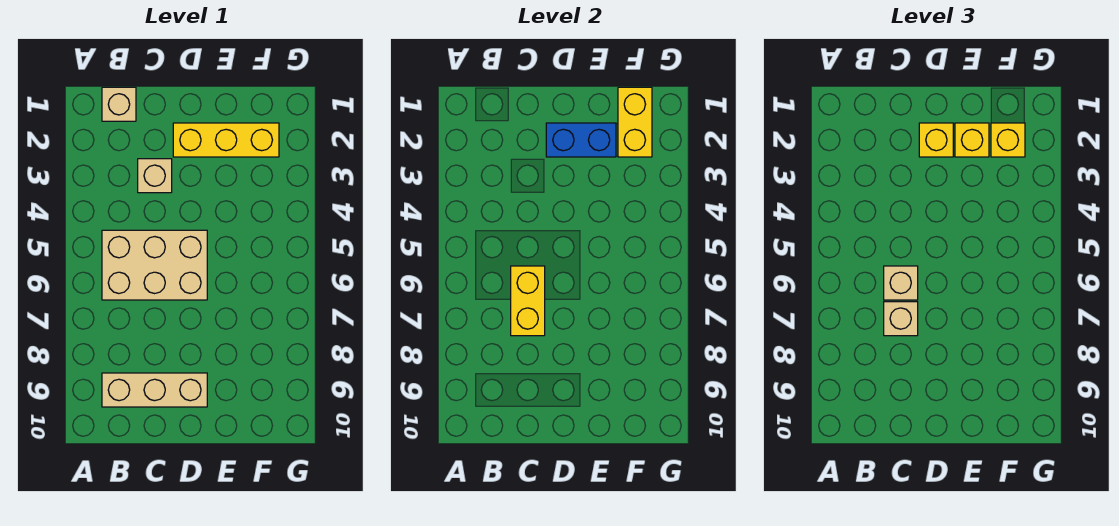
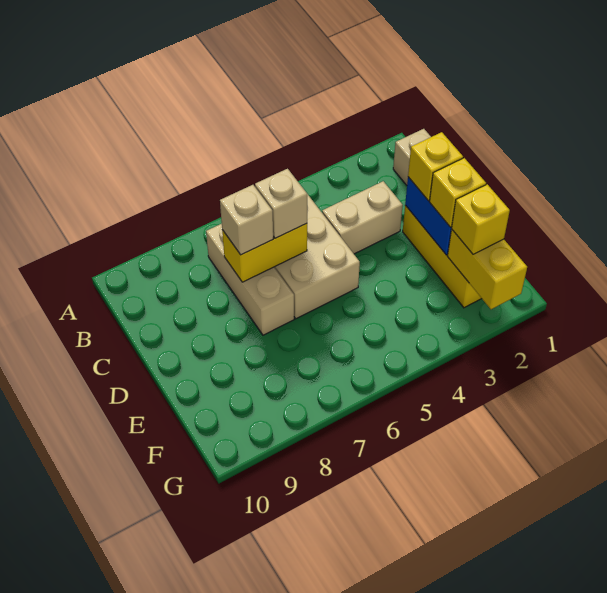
tan 1x3 brick [102,373,207,407] -> tan 1x3 brick moved to [206,224,294,335]
tan 1x1 brick [138,159,172,193] -> tan 1x2 brick [322,181,403,254]
yellow 1x2 brick [618,87,652,157] -> yellow 1x2 brick turned to [447,229,527,309]

